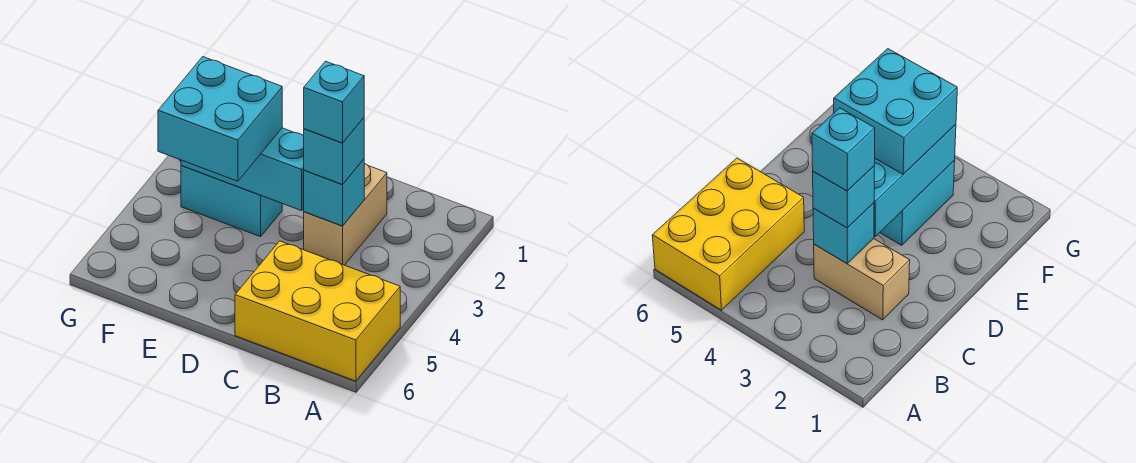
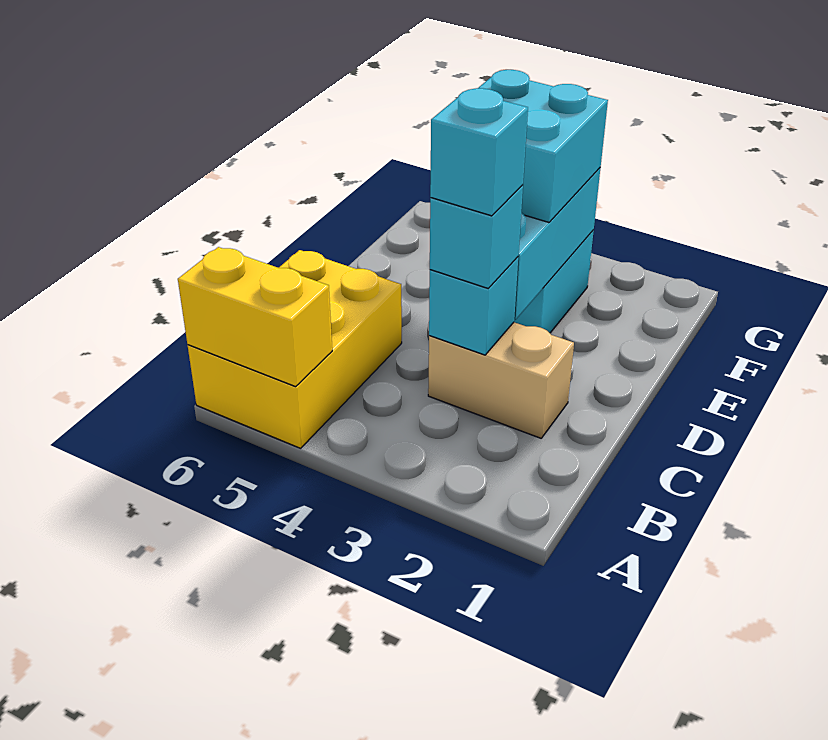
none -> yellow 1x2 brick [178,247,332,387]

